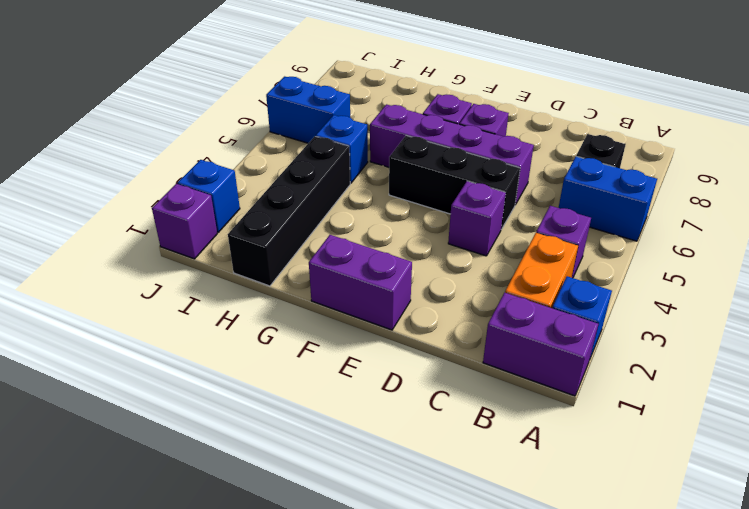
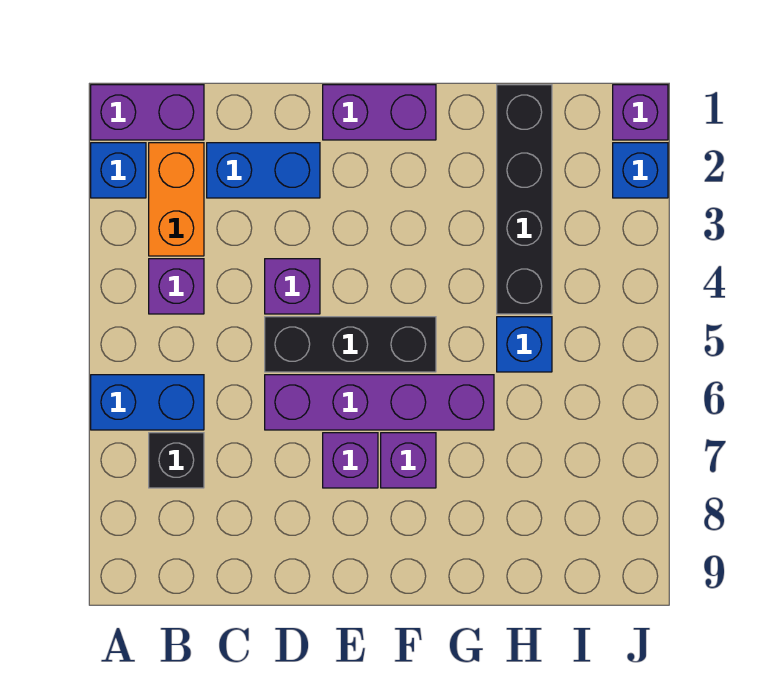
blue 1x2 brick [266,77,350,143] -> blue 1x2 brick moved to [207,143,320,198]

